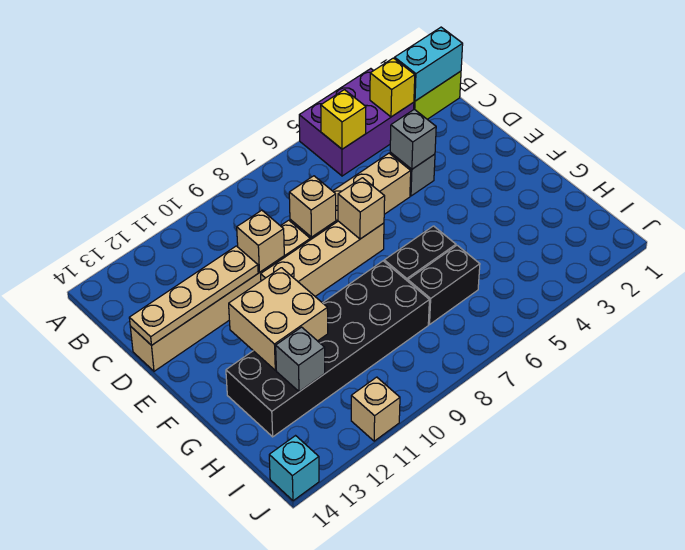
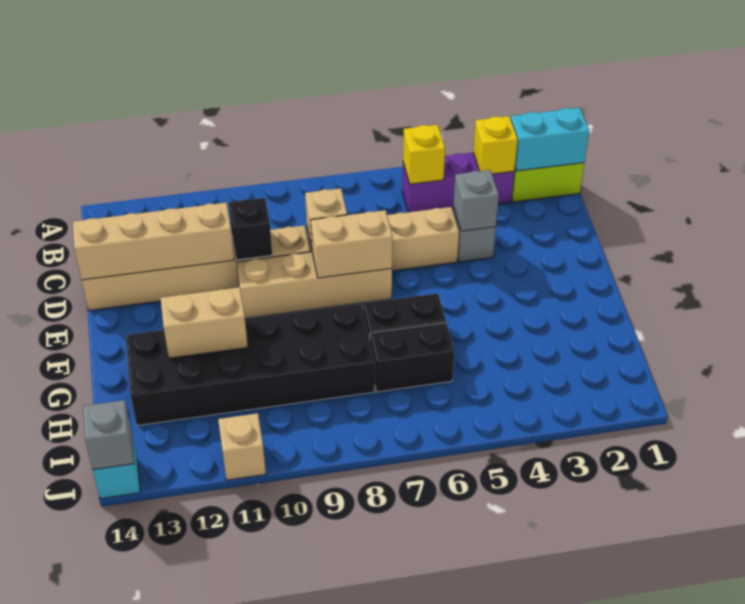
purple 2x3 brick [299,69,414,176] -> purple 1x3 brick [402,153,514,212]
tan 1x1 brick [237,210,284,272] -> black 1x1 brick [229,198,272,260]
tan 1x4 plate [129,246,258,345] -> tan 1x4 brick [73,203,234,280]
tan 1x1 brick [338,178,385,239] -> tan 1x2 brick [311,210,393,278]
tan 2x2 brick [229,268,328,370] -> tan 1x2 brick [160,287,248,358]
grey 1x1 brick [276,327,325,392] -> grey 1x1 brick moved to [83,400,134,470]

